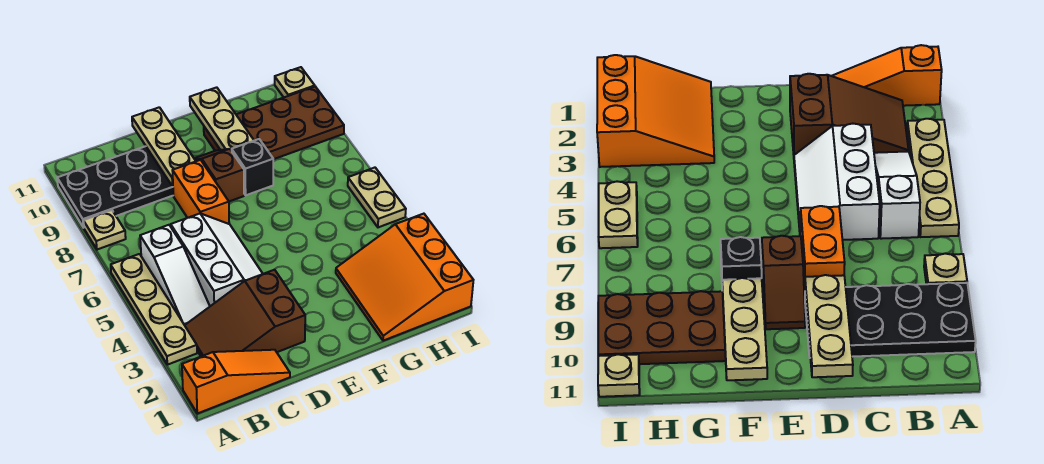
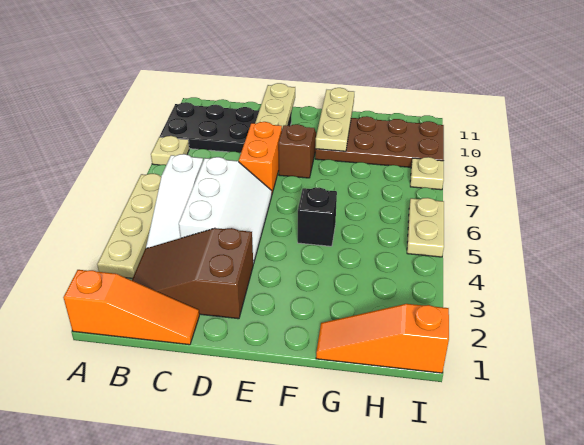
black 1x1 brick [232,139,273,195] -> black 1x1 brick moved to [298,188,337,246]
orange 3x3 slope [336,214,473,341] -> orange 1x3 slope [316,304,449,373]
tan 1x1 plate [275,67,315,97] -> tan 1x1 plate moved to [410,157,444,190]

